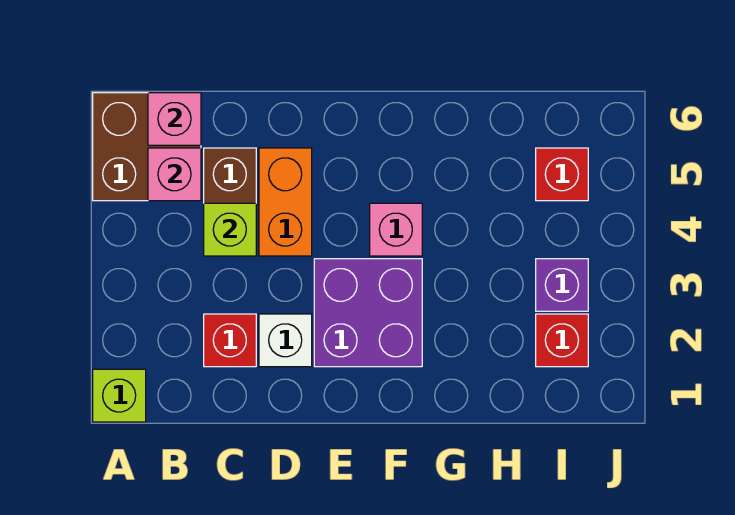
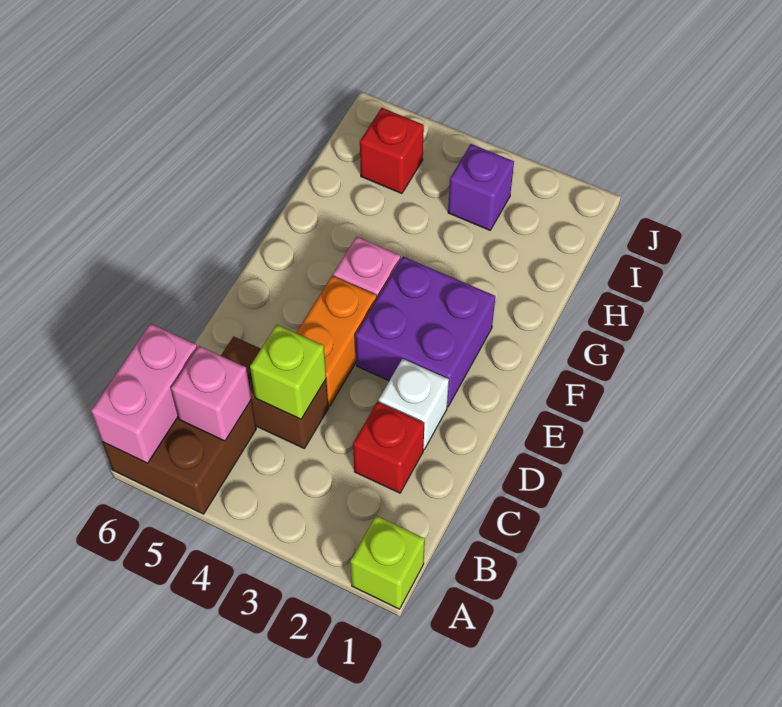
pink 1x1 brick [148,93,201,145] -> pink 1x2 brick [91,324,197,463]
orange 1x2 brick [259,148,312,256] -> orange 1x2 brick turned to [296,276,377,406]
red 1x1 brick [536,314,588,367] -> none

